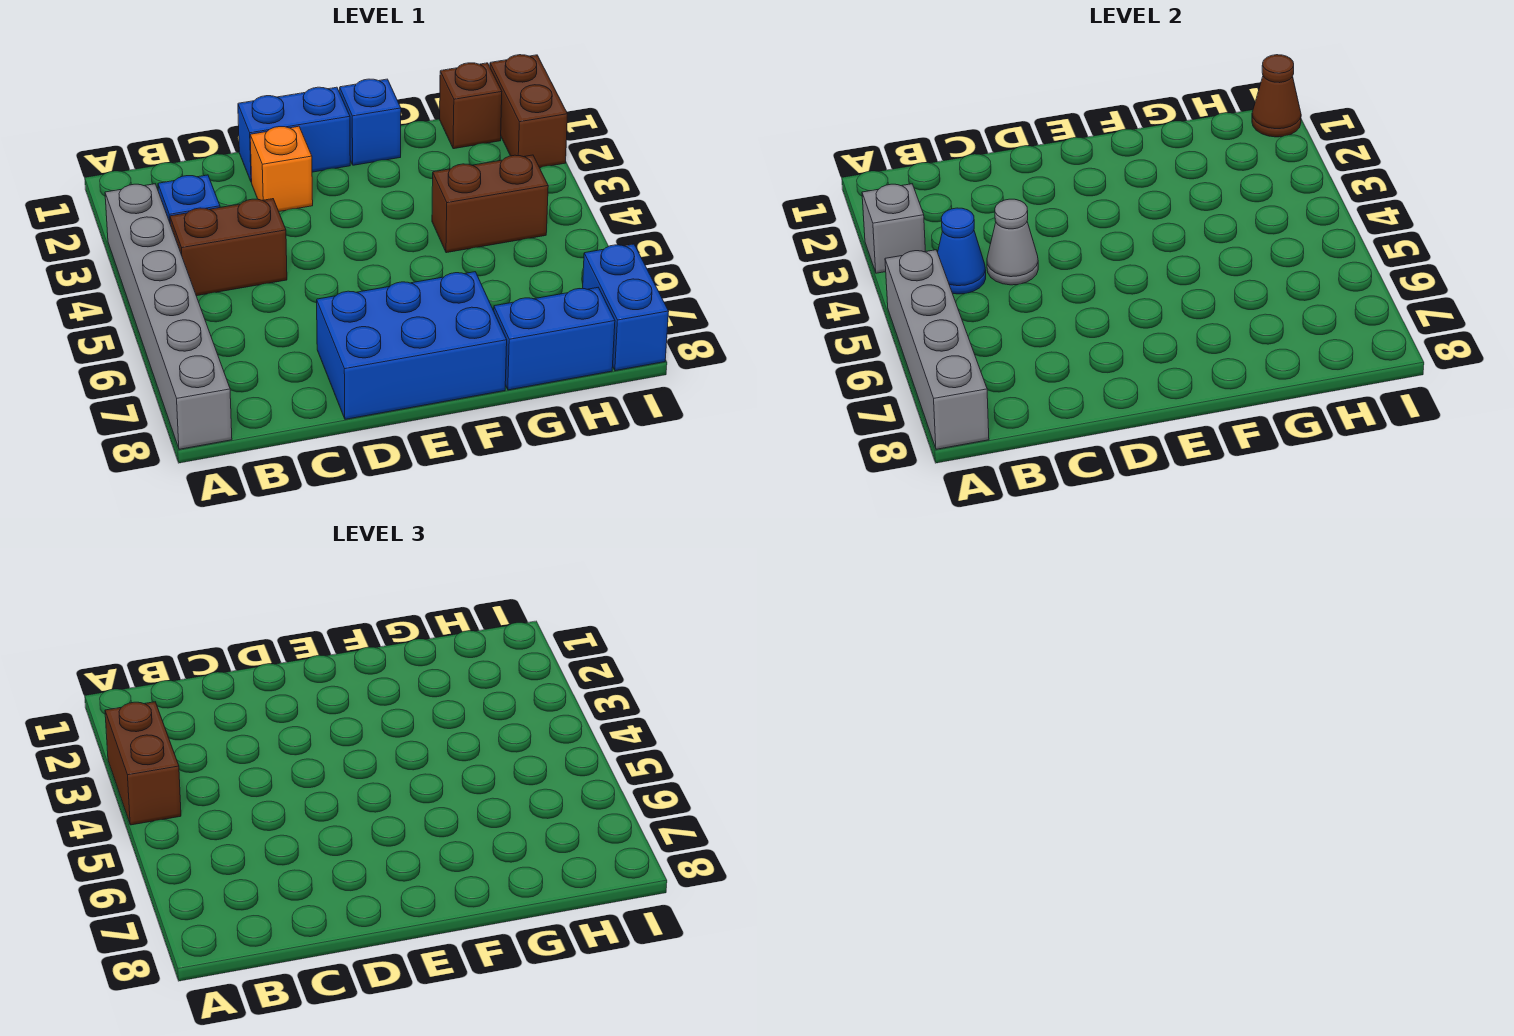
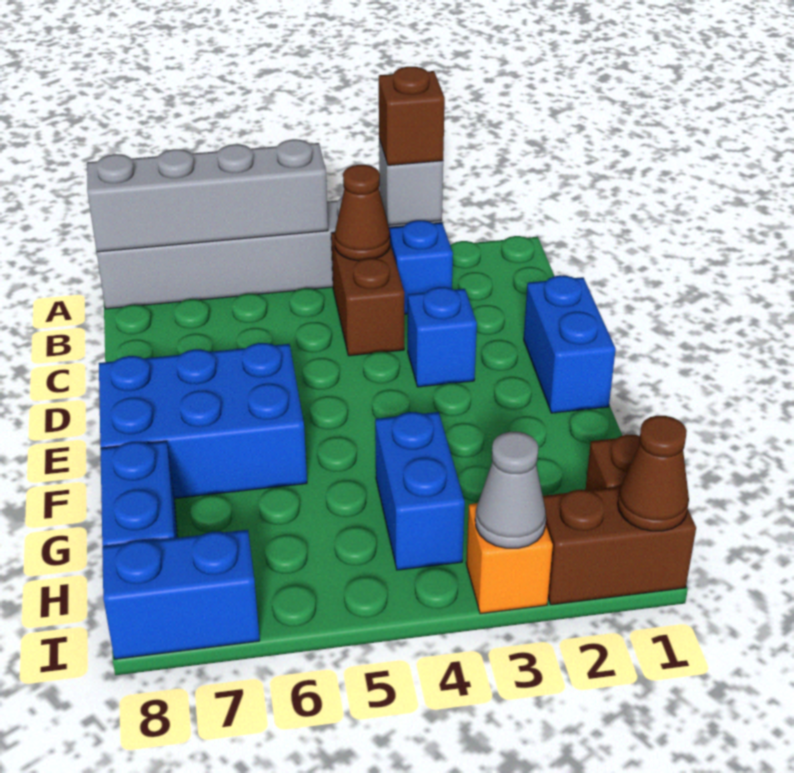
brown 1x2 brick [105,702,181,825] -> brown 1x1 brick [379,67,445,165]
blue 1x1 cone [938,208,986,294] -> brown 1x1 cone [335,165,390,261]
grey 1x1 cone [987,199,1038,285] -> grey 1x1 cone moved to [475,432,546,548]
orange 1x1 brick [250,126,313,211] -> orange 1x1 brick moved to [466,503,553,614]
blue 2x3 brick [317,272,507,419] -> blue 2x3 brick turned to [99,343,307,498]
blue 1x1 brick [340,79,401,165] -> blue 1x1 brick moved to [408,287,477,387]
brown 1x2 brick [432,155,548,253] -> blue 1x2 brick [375,412,465,570]

